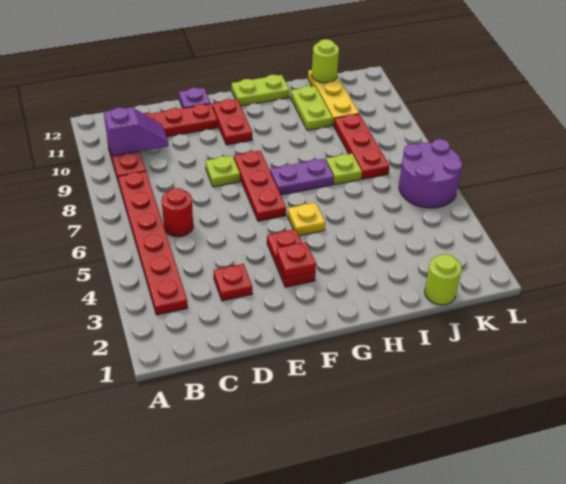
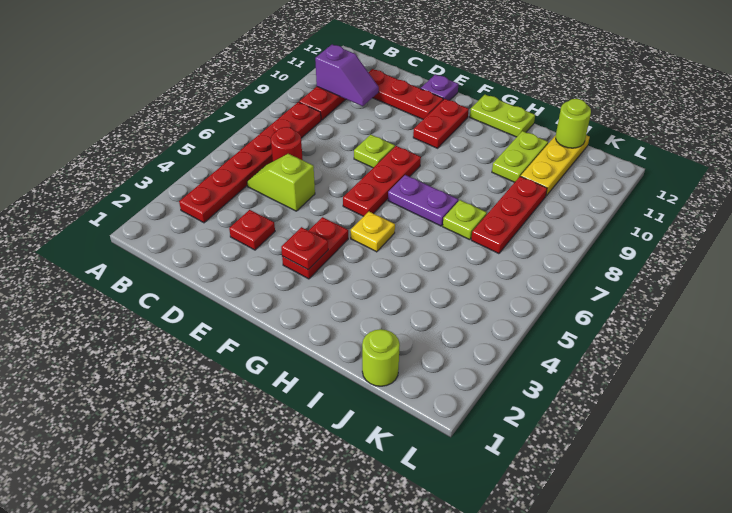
none -> lime 1x2 slope [247,154,315,211]
purple 2x2 round brick [399,139,462,208] -> none

